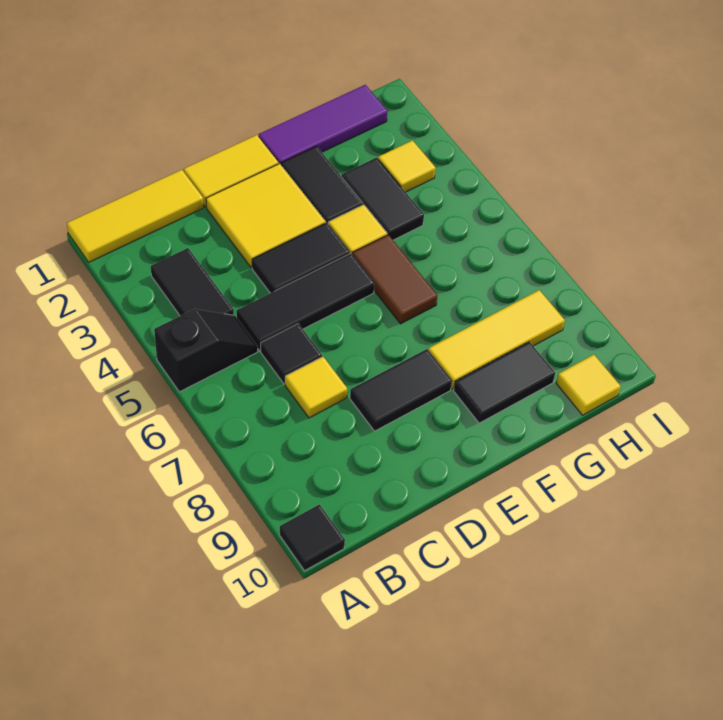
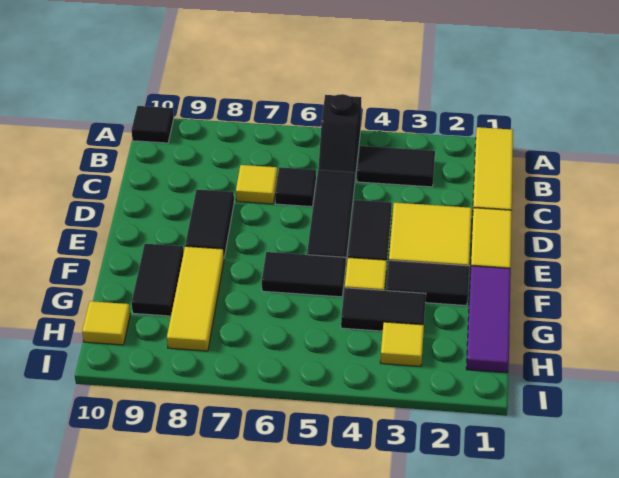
brown 1x2 tile [353,235,438,324] -> black 1x2 tile [262,252,346,297]

